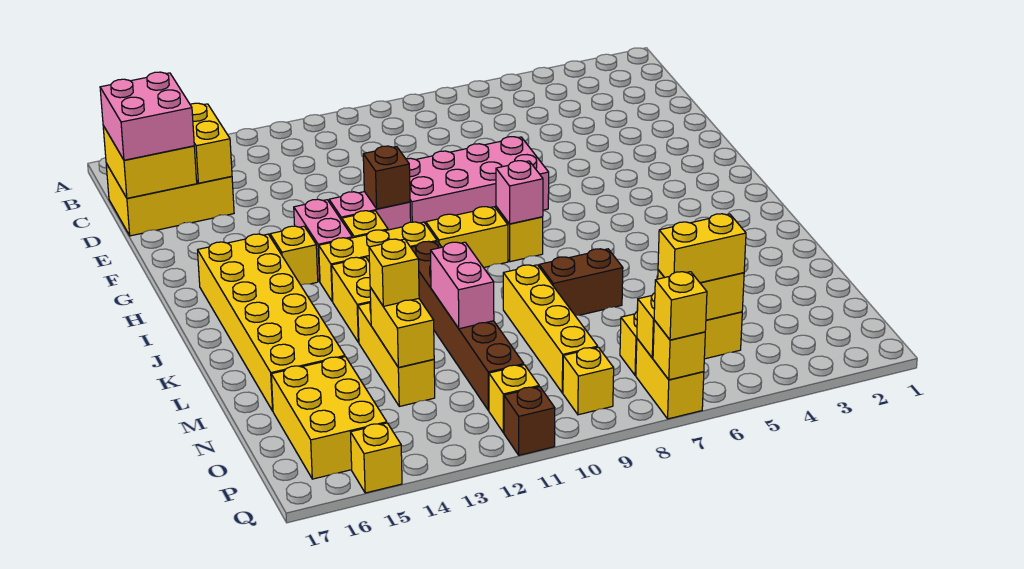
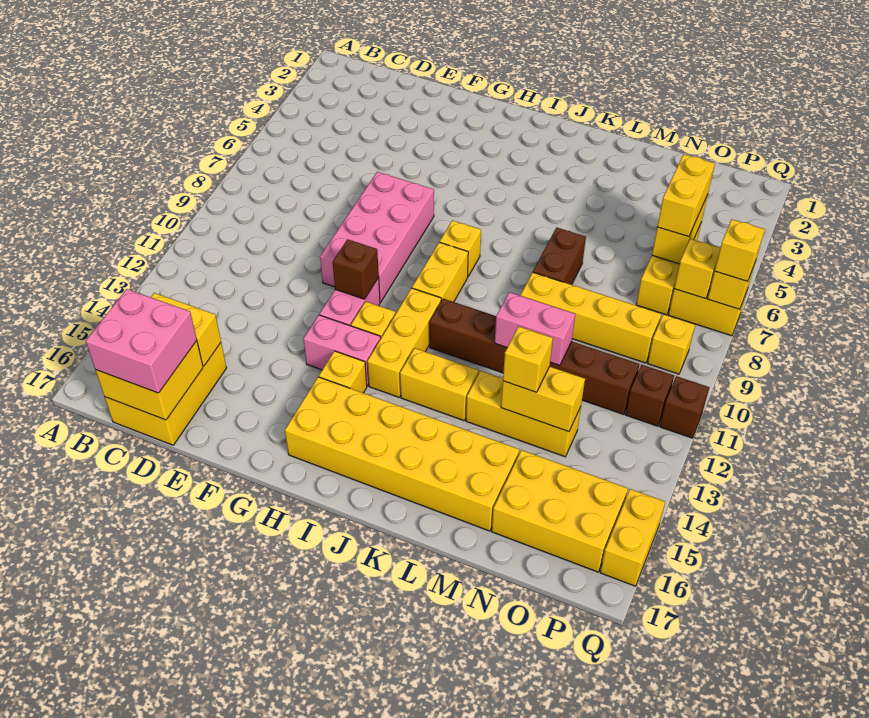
pink 1x1 brick [496,161,543,224] -> none
yellow 1x1 brick [489,365,539,433] -> brown 1x1 brick [625,365,674,426]
yellow 1x1 brick [351,423,402,493] -> yellow 1x2 brick [600,489,665,586]

